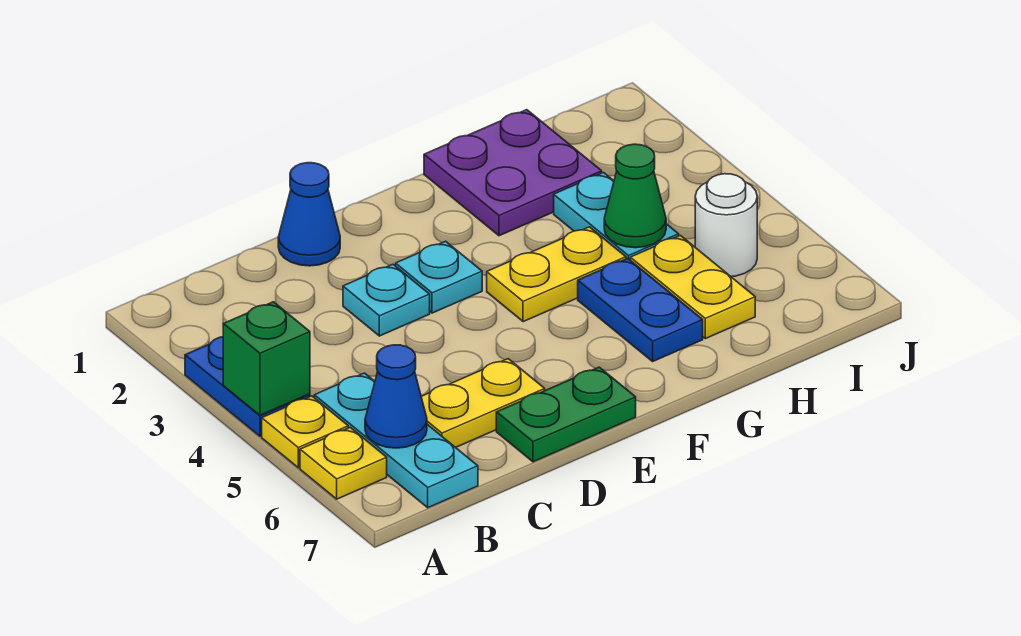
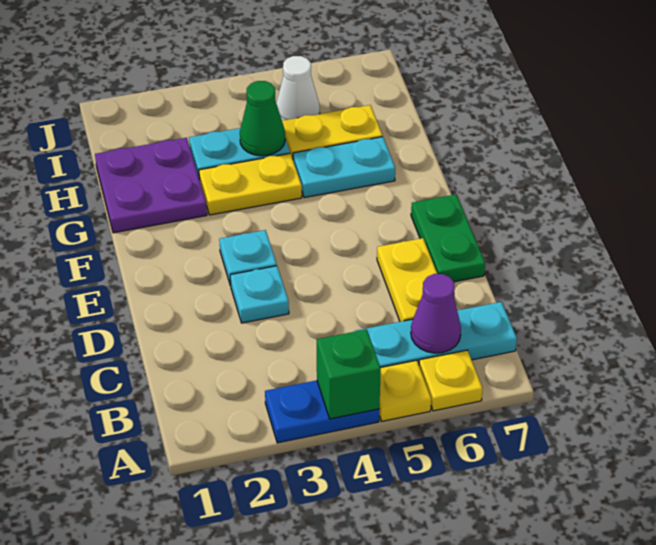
blue 1x1 cone [365,345,427,448] -> purple 1x1 cone [411,274,461,353]
blue 1x1 cone [278,163,340,266] -> none
yellow 1x2 plate [487,227,626,322] -> yellow 1x2 plate turned to [199,154,302,215]
blue 1x2 plate [578,258,703,361] -> cyan 1x2 plate [293,137,395,198]
white 1x1 round brick [695,174,757,277] -> white 1x1 cone [276,56,320,121]

